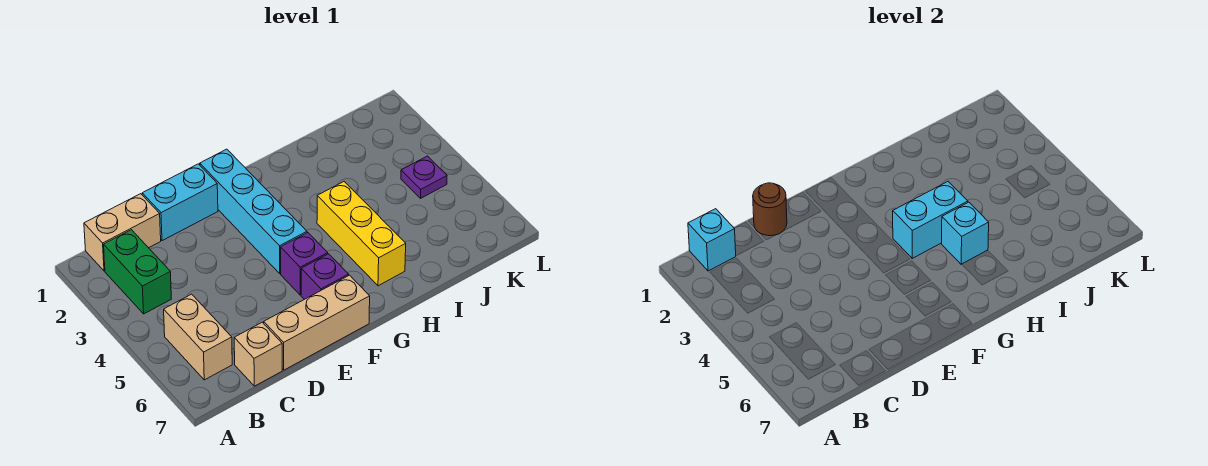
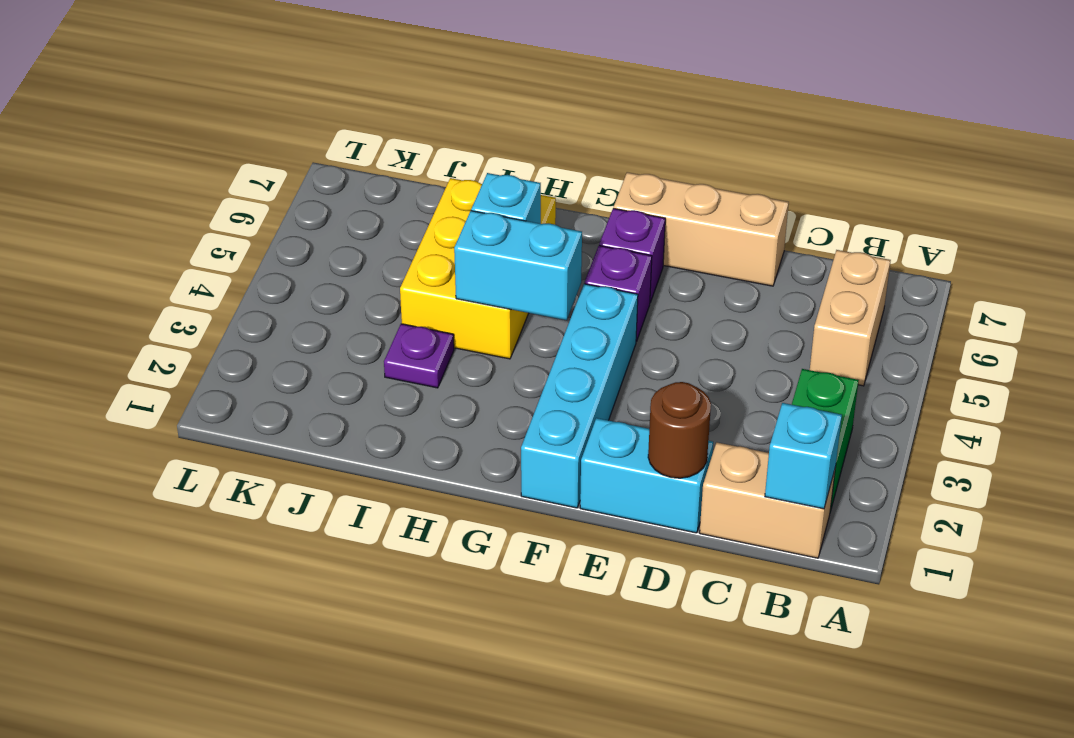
tan 1x1 brick [234,322,282,386] -> none
yellow 1x3 brick [317,182,406,286] -> yellow 2x3 brick [400,178,556,359]
purple 1x1 plate [401,156,447,198] -> purple 1x1 plate moved to [384,324,454,388]

